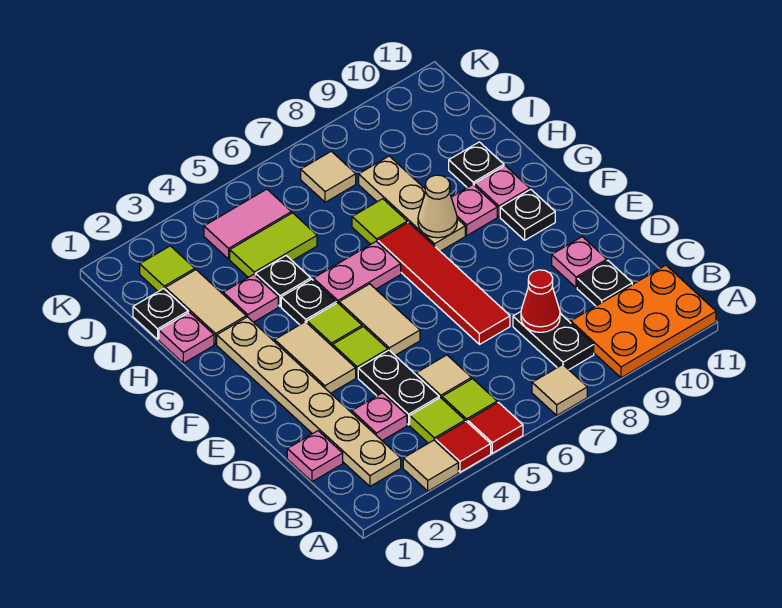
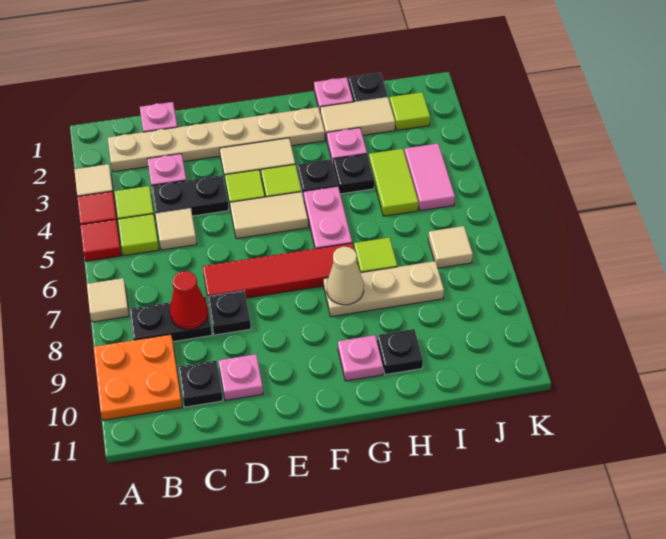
orange 2x3 plate [571,265,716,378] -> orange 2x2 plate [94,334,182,420]
black 1x1 plate [500,189,555,240] -> black 1x1 plate moved to [208,291,251,335]
pink 1x1 plate [451,185,497,235] -> none

